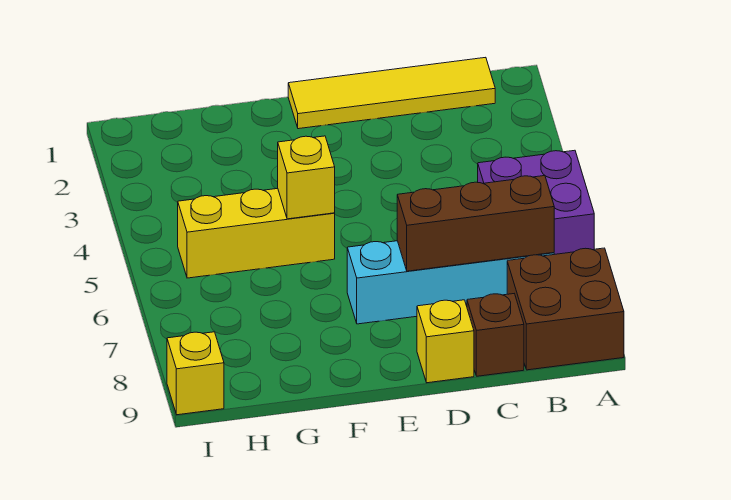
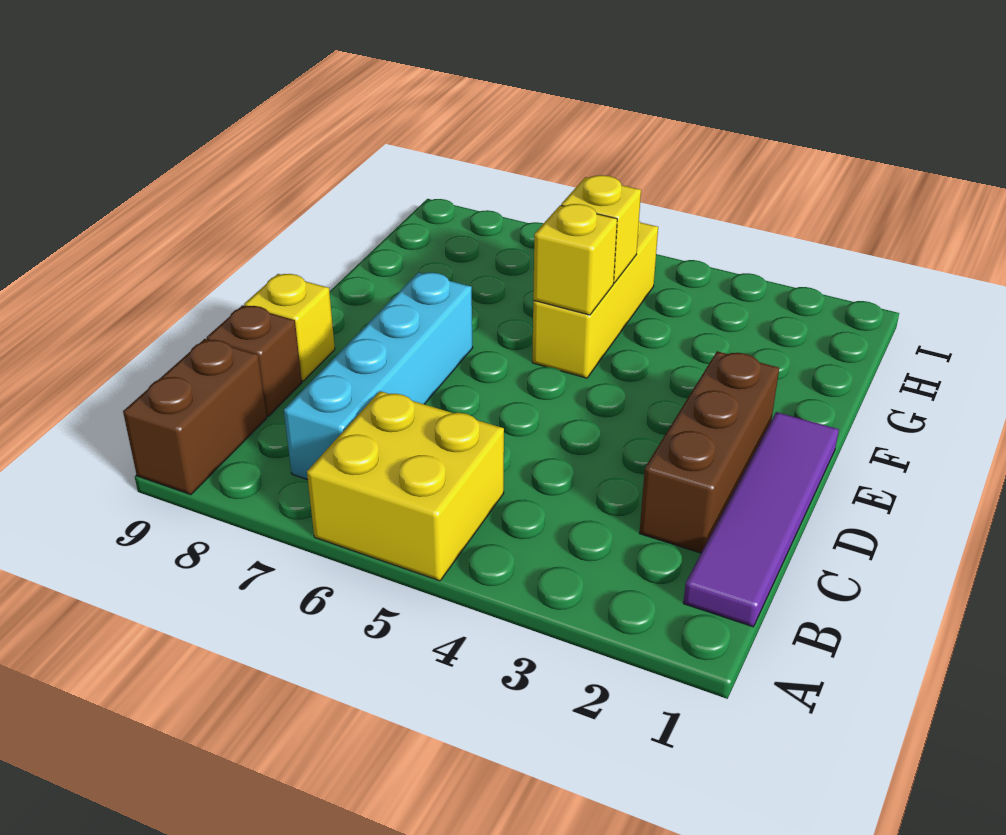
purple 2x2 brick [478,150,594,254] -> yellow 2x2 brick [307,391,504,581]
brown 2x2 brick [507,248,624,370] -> brown 1x2 brick [123,339,267,495]
yellow 1x4 tile [288,57,495,129] -> purple 1x4 tile [683,412,839,627]
brown 1x3 brick [397,176,554,271] -> brown 1x3 brick moved to [639,351,779,553]
yellow 1x1 brick [167,332,224,415] -> yellow 1x1 brick moved to [561,175,641,283]

